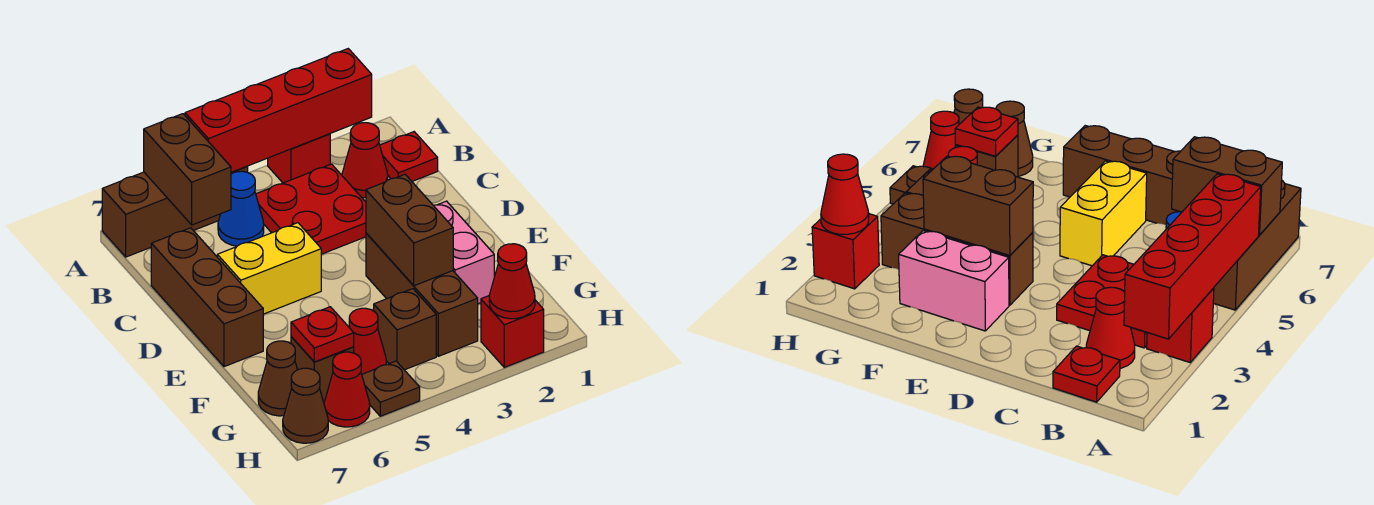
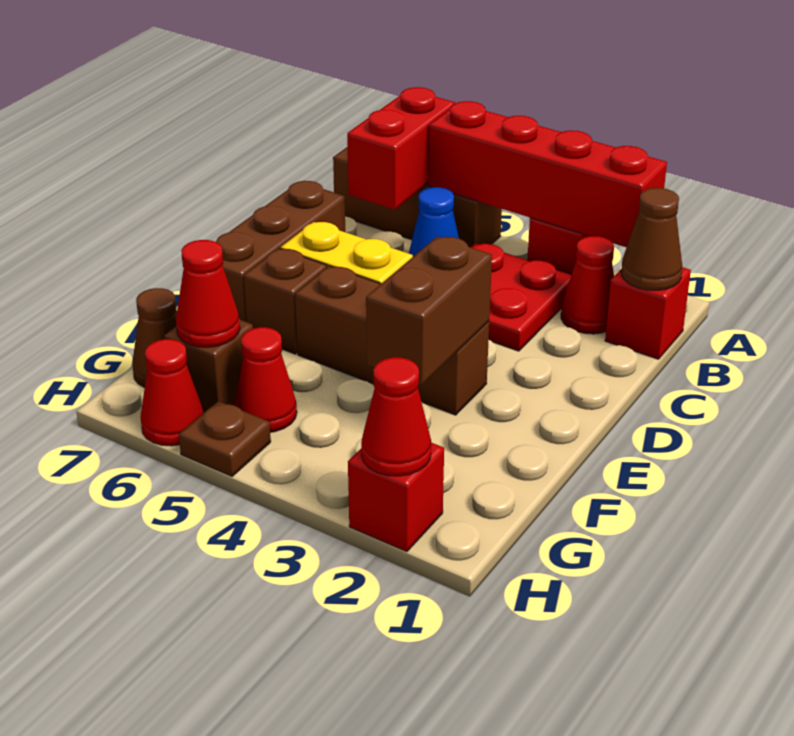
brown 1x2 brick [144,114,231,225] -> red 1x2 brick [347,87,455,210]
red 1x1 plate [380,132,438,181] -> red 1x1 brick [605,267,691,359]
pink 1x2 brick [433,201,494,304] -> none
brown 1x3 brick [366,233,478,356] -> brown 1x3 brick turned to [295,266,489,415]
brown 1x1 brick [374,289,436,370] -> brown 1x1 brick moved to [244,249,327,354]
red 1x1 plate [291,307,354,362] -> red 1x1 cone [176,240,240,347]
brown 1x1 cone [283,368,328,443] -> brown 1x1 cone moved to [621,188,682,290]

